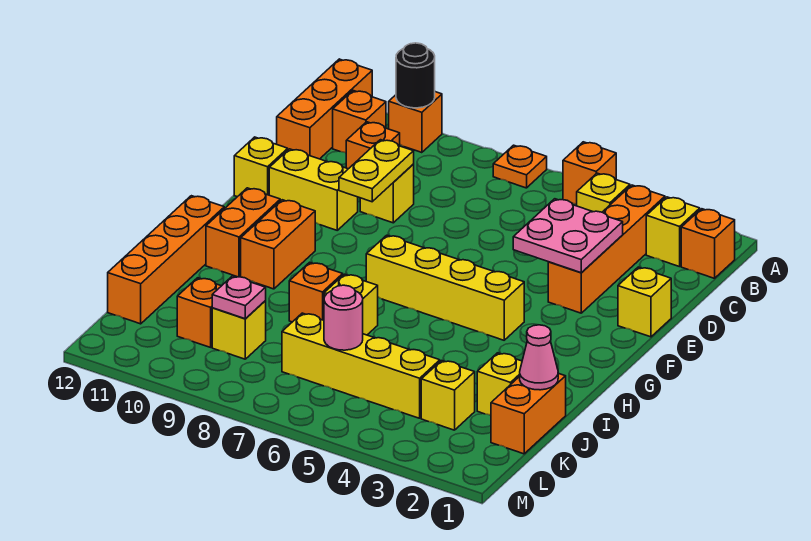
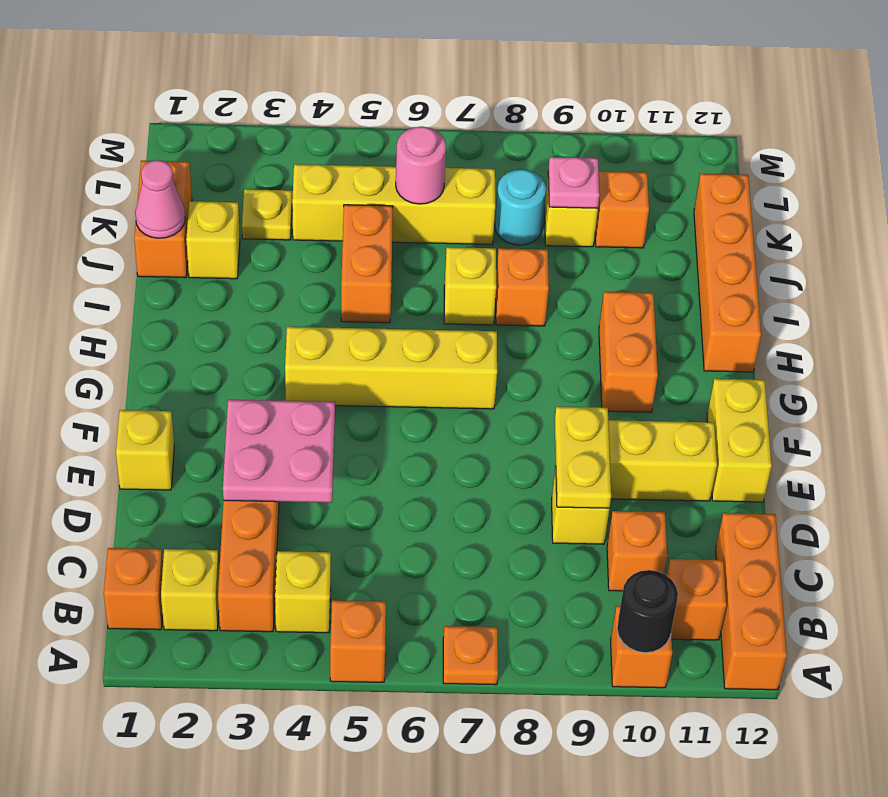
yellow 1x1 brick [234,137,288,197] -> yellow 1x2 brick [707,379,772,502]
orange 1x2 brick [206,188,280,277] -> orange 1x2 brick moved to [341,205,393,323]
yellow 1x1 brick [421,361,475,430] -> yellow 1x1 plate [242,189,292,240]
none -> cyan 1x1 round brick [495,169,546,245]

